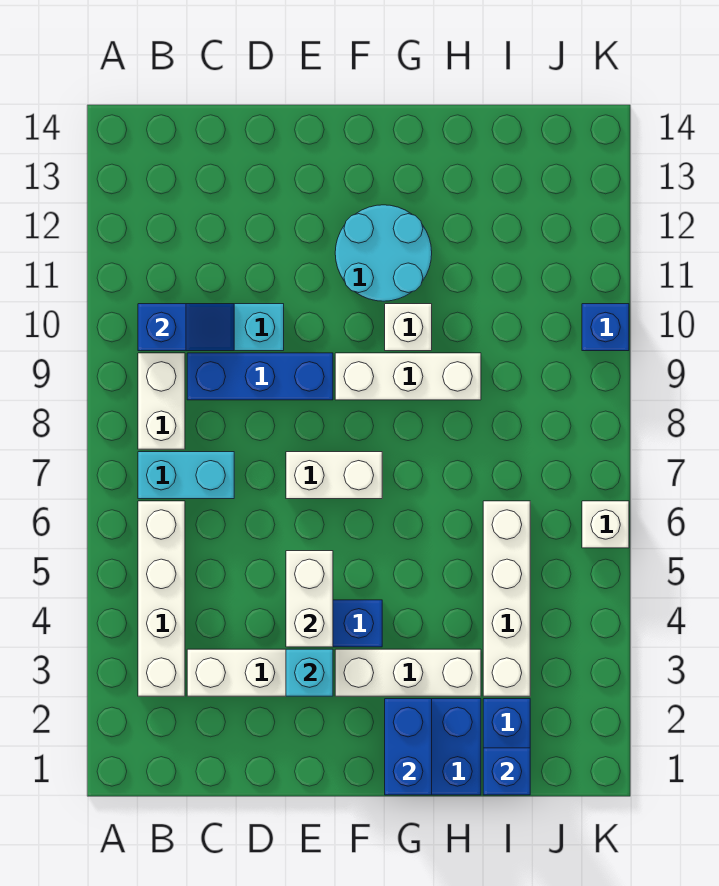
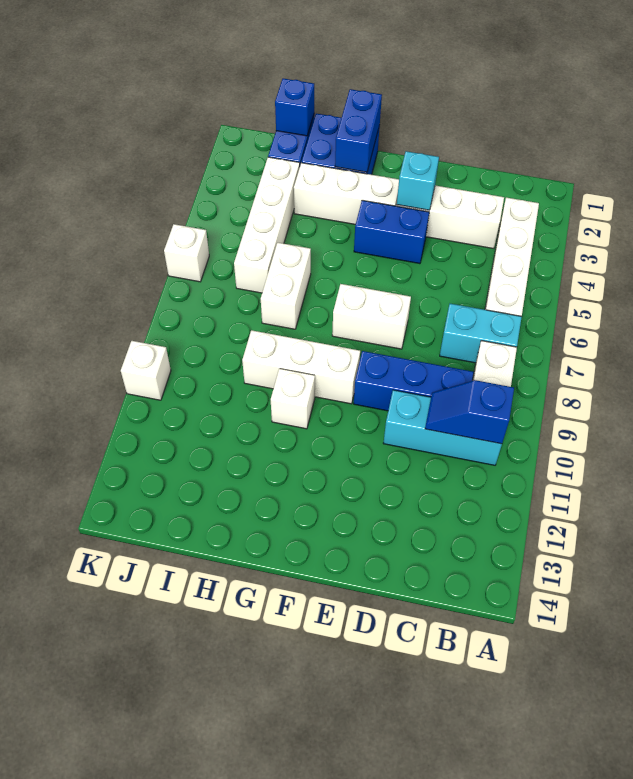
white 1x2 brick [286,551,333,647] -> white 1x2 brick moved to [261,243,311,329]
cyan 2x2 round brick [335,205,432,301] -> none
blue 1x1 brick [582,304,629,351] -> white 1x1 brick [121,341,171,400]

